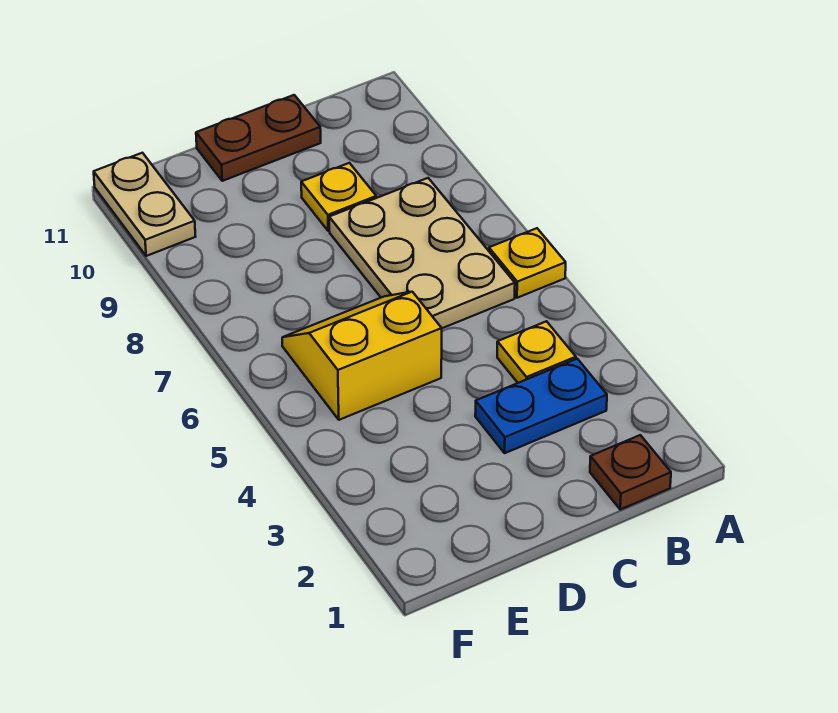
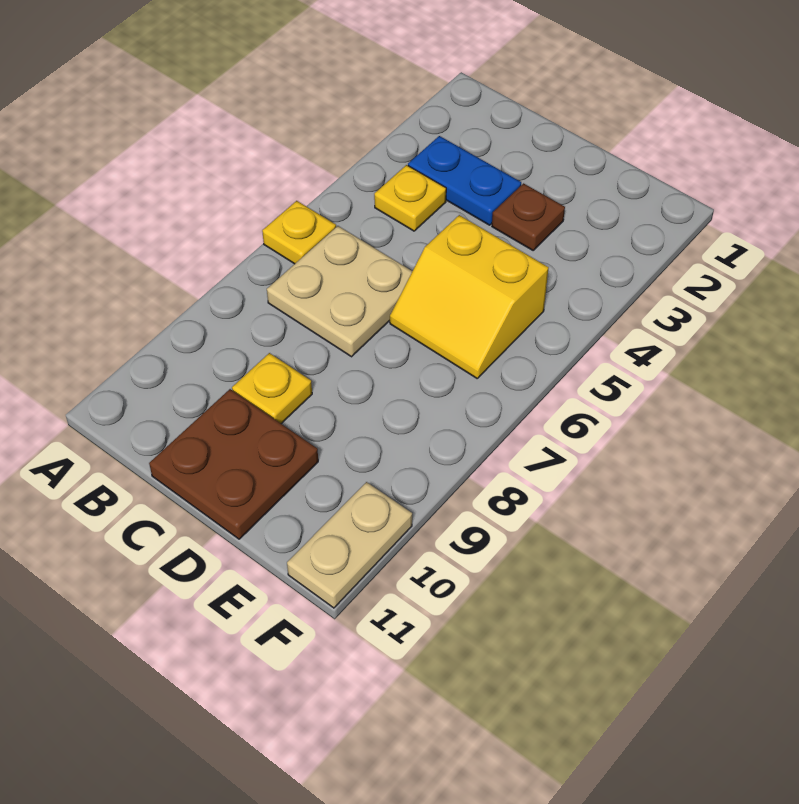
brown 1x1 plate [590,435,671,509] -> brown 1x1 plate moved to [492,183,565,250]
tan 2x3 plate [329,178,515,328] -> tan 2x2 plate [267,226,412,357]
brown 1x2 plate [196,95,321,181] -> brown 2x2 plate [149,389,318,539]

